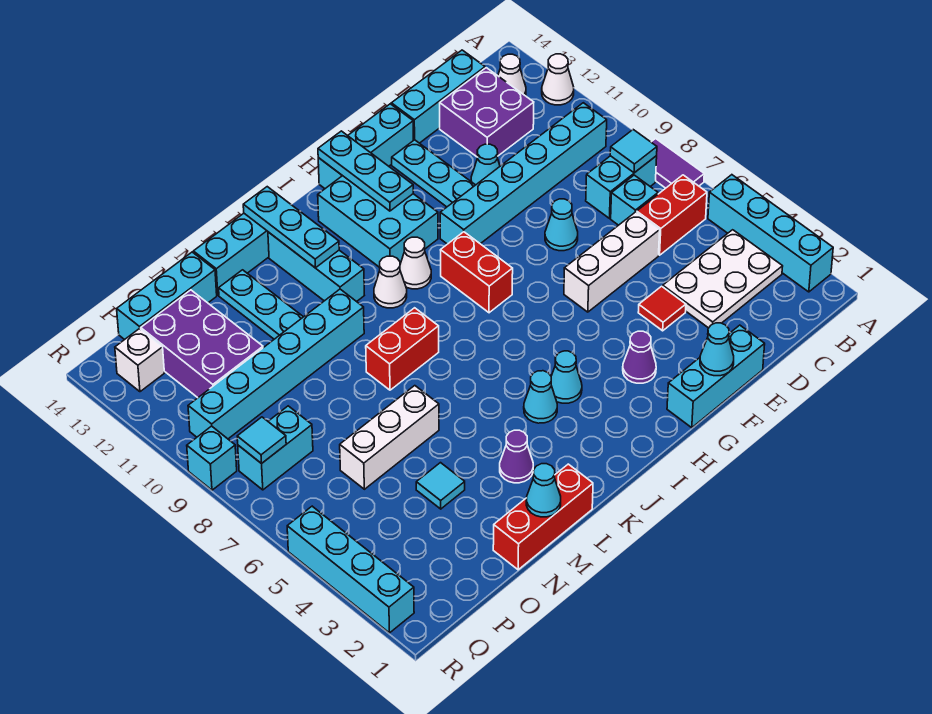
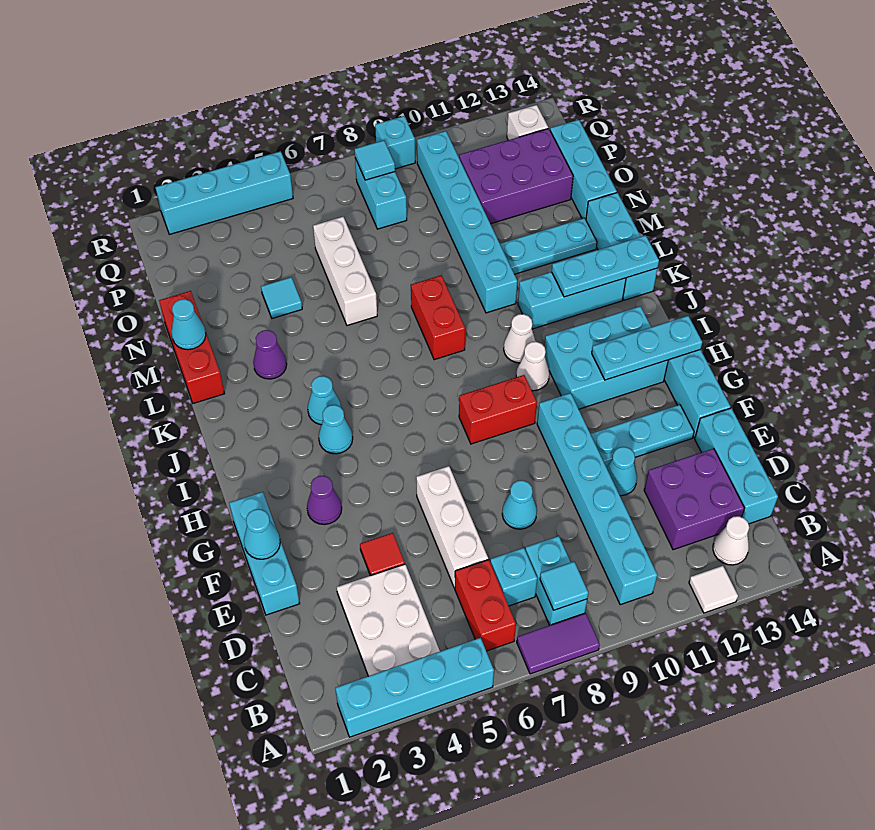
white 1x1 cone [542,54,574,105] -> white 1x1 tile [689,566,738,613]

